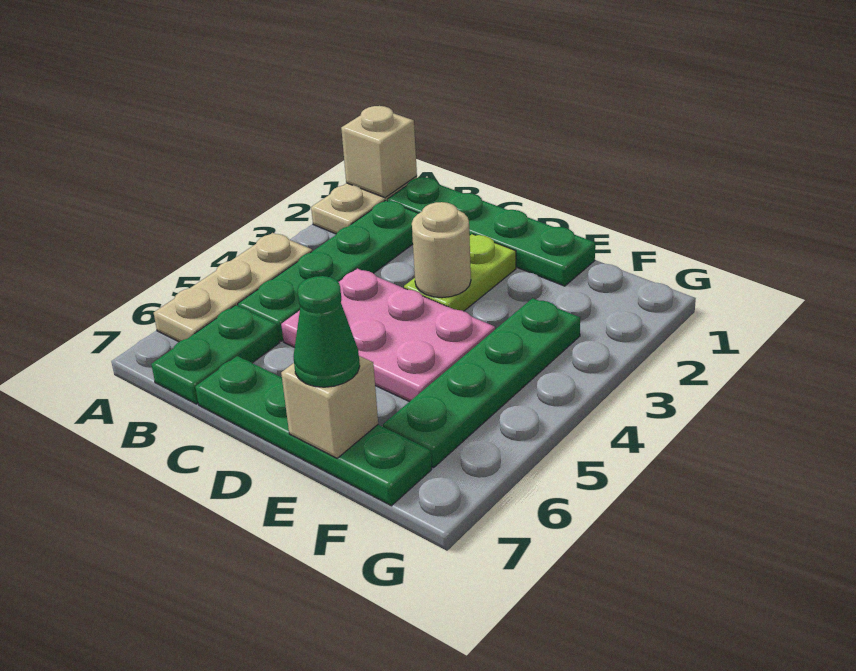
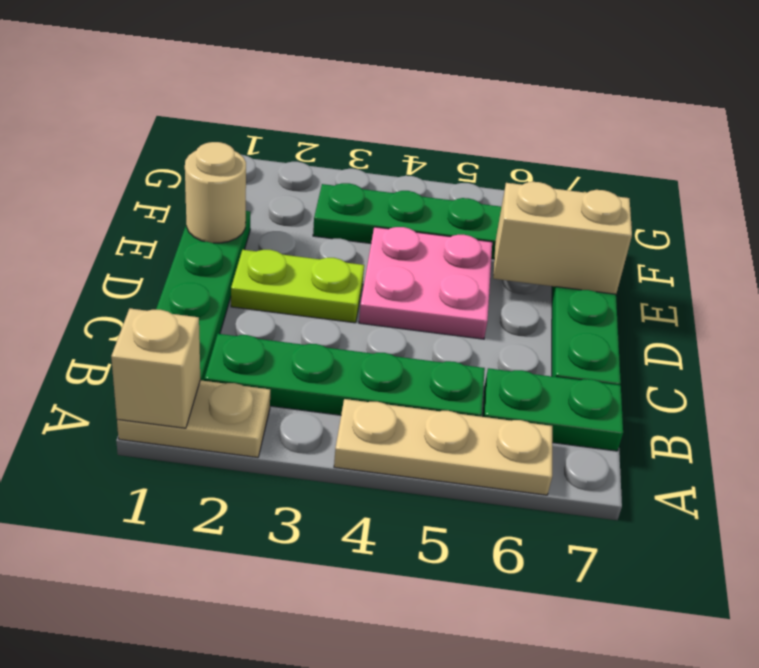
pink 2x3 plate [281,269,495,402] -> pink 2x2 plate [359,227,492,339]
tan 1x1 round brick [412,202,471,298] -> tan 1x1 round brick moved to [185,142,246,243]
tan 1x1 brick [281,356,378,458] -> tan 1x2 brick [493,182,632,294]
green 1x1 cone [293,276,360,387] -> none

